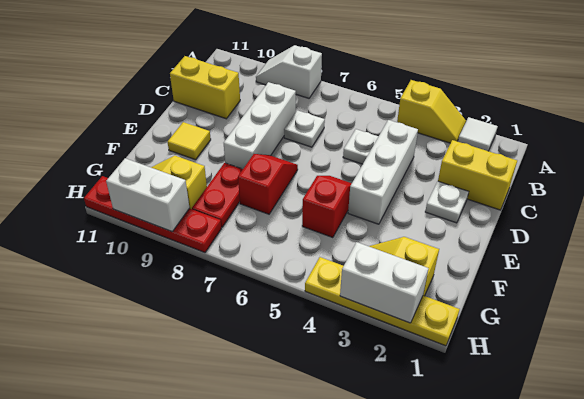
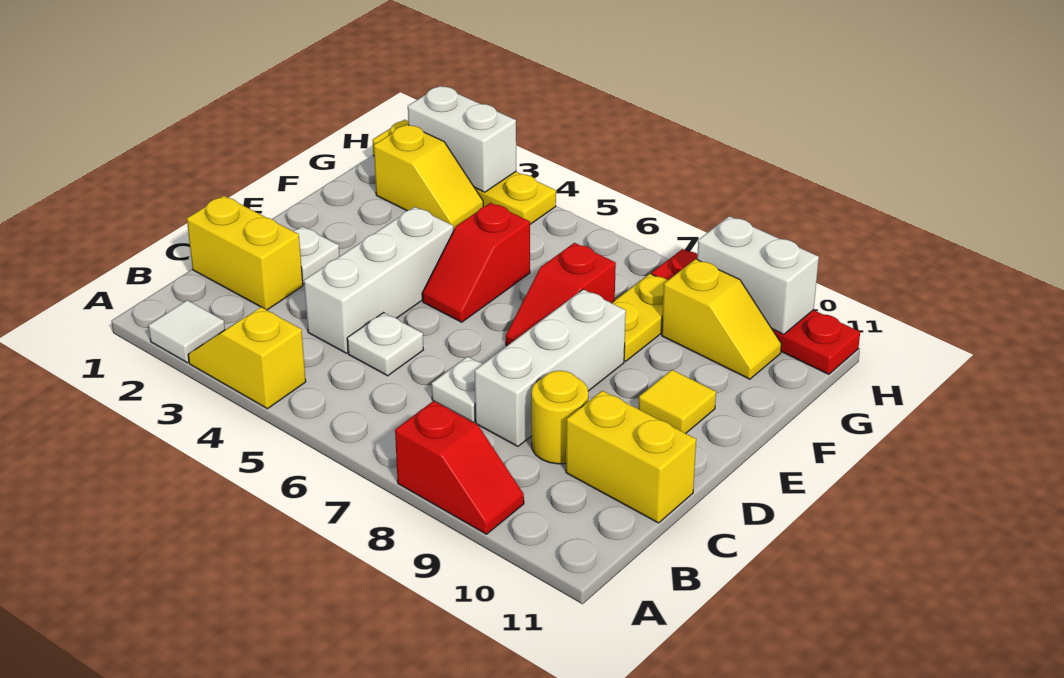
white 1x2 slope [256,45,322,98] -> red 1x2 slope [395,401,524,534]
none -> yellow 1x1 round brick [532,371,588,464]
red 1x2 plate [192,163,243,227] -> yellow 1x2 plate [612,274,668,361]

